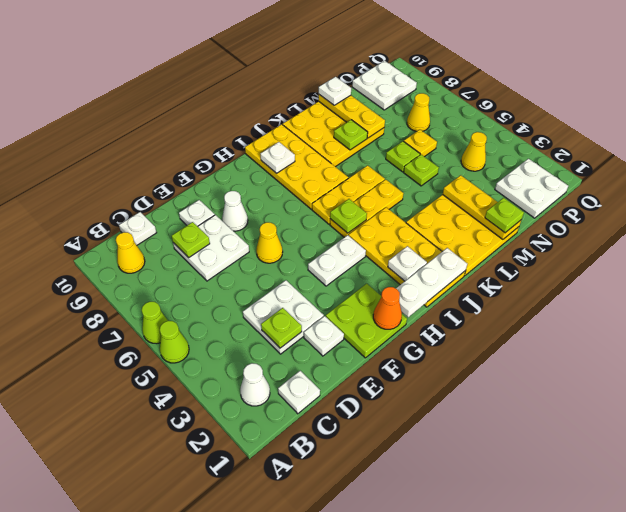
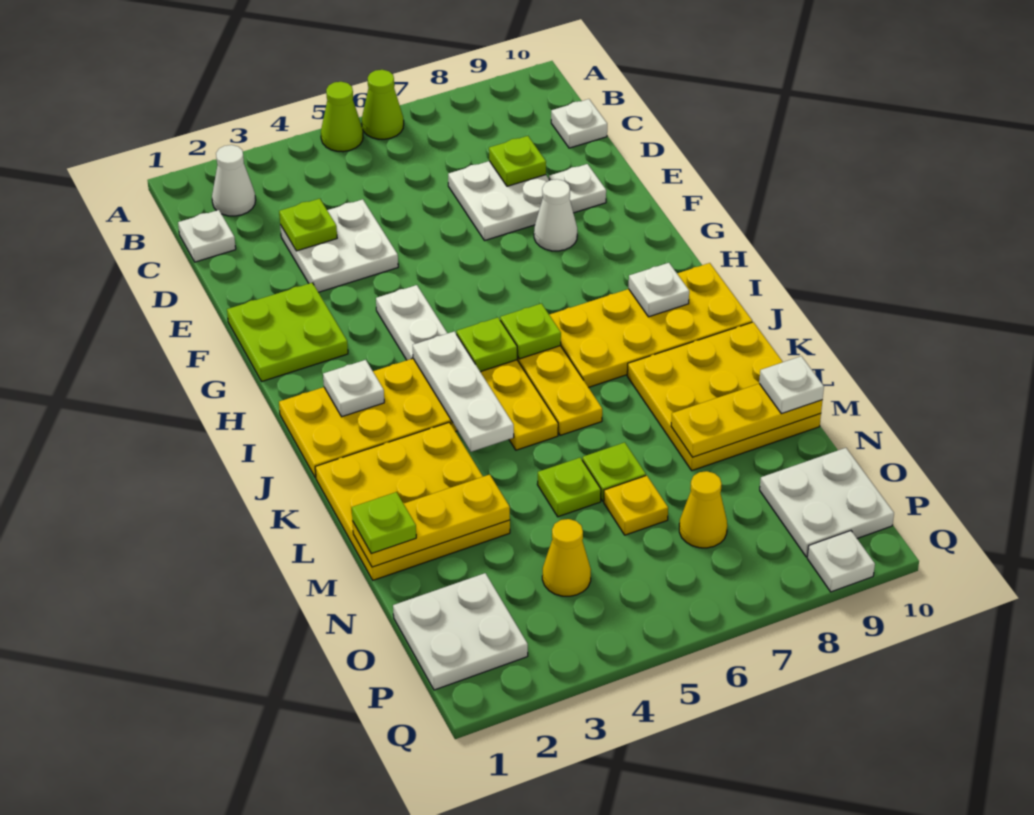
yellow 1x1 cone [116,232,145,273] -> none
white 1x1 plate [304,316,344,356] -> white 1x1 plate moved to [807,531,875,592]
yellow 1x1 cone [256,222,283,263] -> none
orange 1x1 cone [373,287,402,329] -> none
white 1x3 plate [396,248,467,317] -> white 1x3 plate moved to [413,331,514,452]
lime 1x1 plate [334,120,368,150] -> lime 1x1 plate moved to [500,304,561,359]

